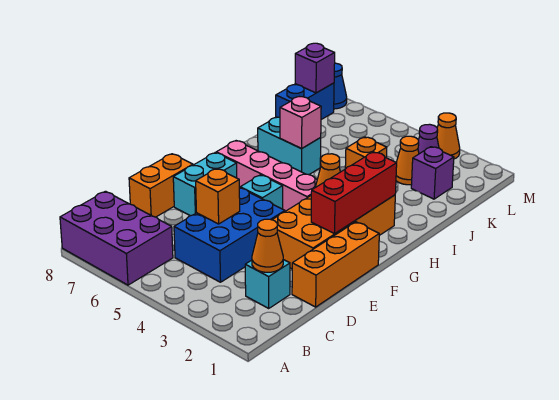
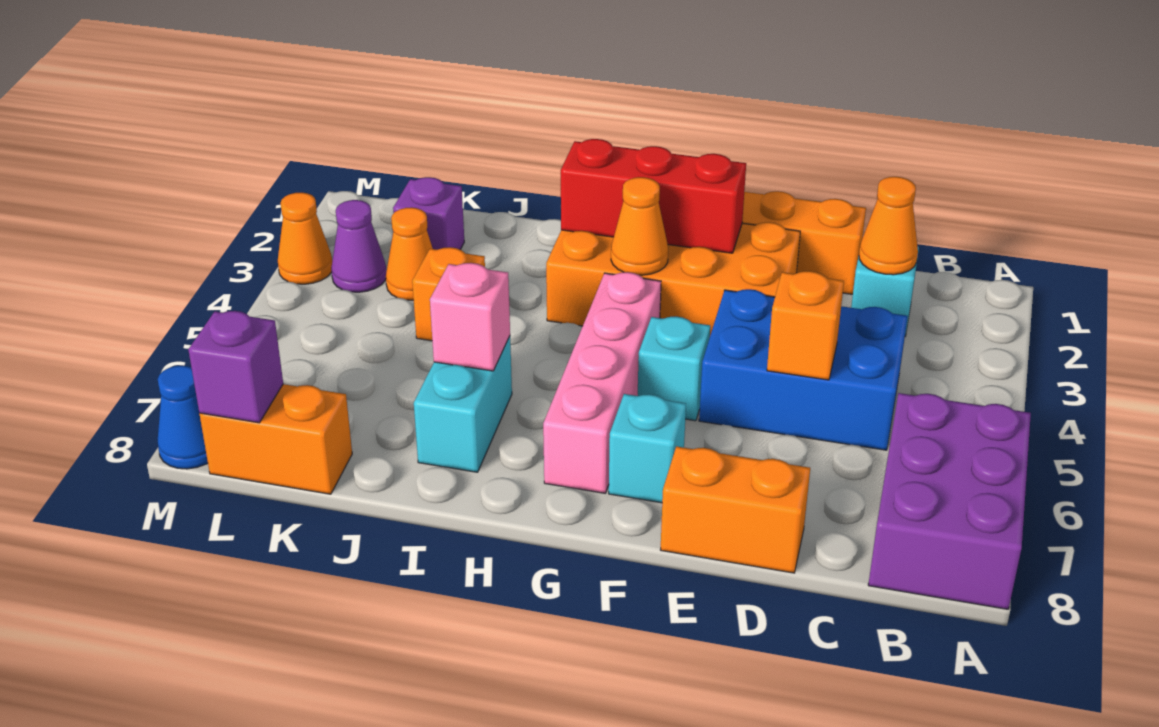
cyan 1x2 brick [173,153,237,216] -> cyan 1x1 brick [609,394,686,503]
blue 1x2 brick [276,83,334,120] -> orange 1x2 brick [200,384,352,494]

